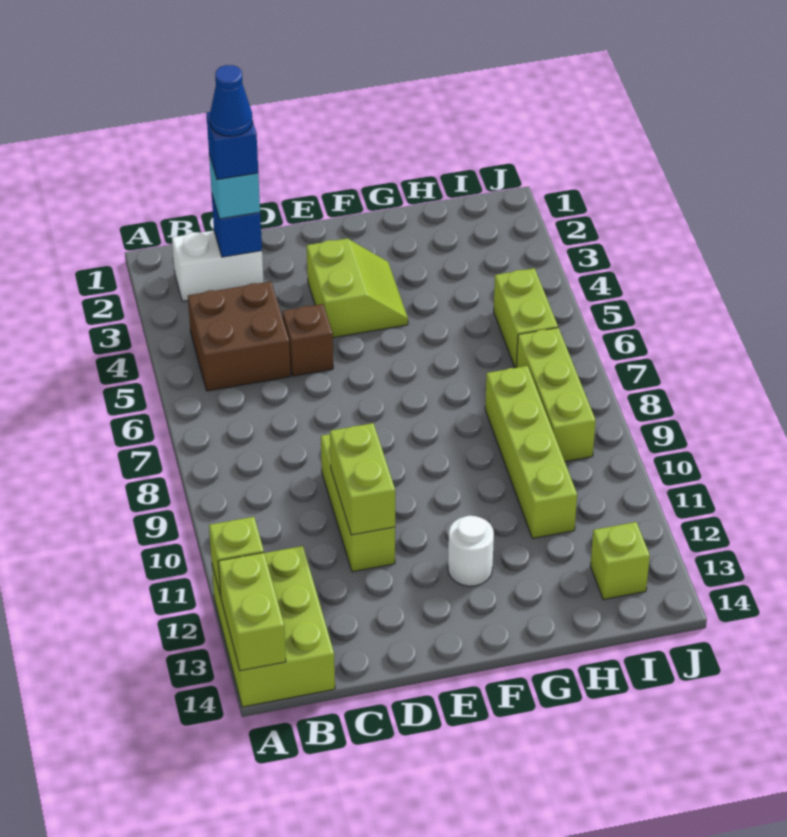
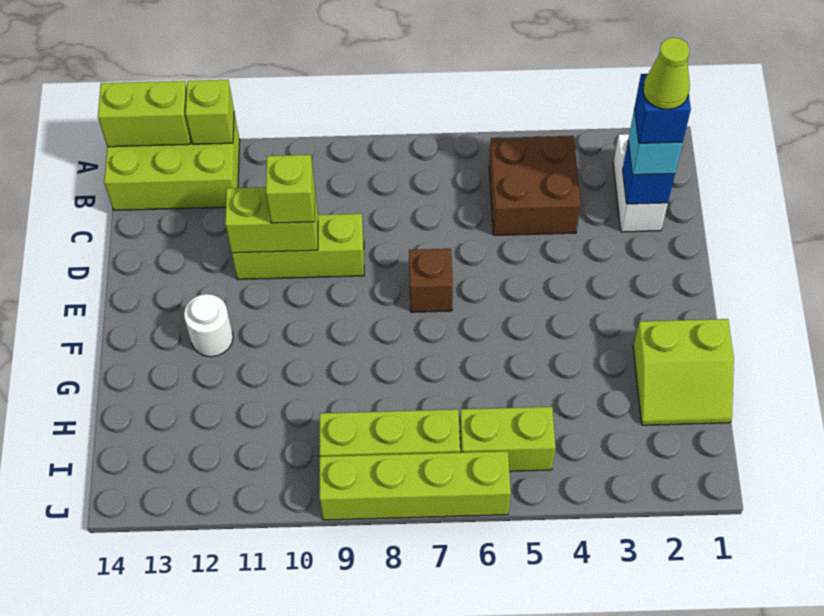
blue 1x1 cone [210,65,252,136] -> lime 1x1 cone [643,37,690,109]
brown 1x1 brick [283,304,333,376] -> brown 1x1 brick moved to [409,249,453,312]
lime 2x2 slope [307,238,408,338] -> lime 2x2 slope moved to [633,319,734,425]
lime 1x4 brick [485,366,577,538] -> lime 1x4 brick moved to [320,451,511,520]
lime 1x1 brick [590,522,650,600] -> lime 1x1 brick moved to [266,155,315,223]

